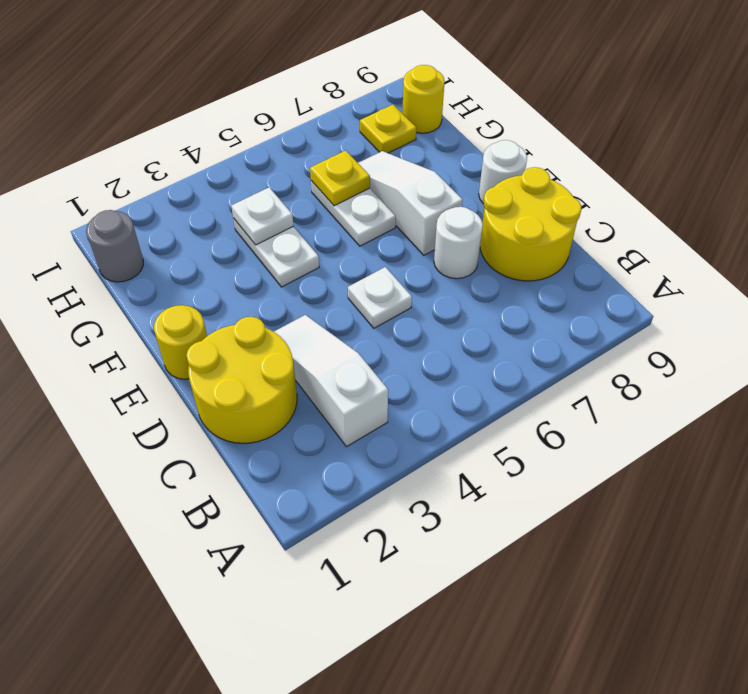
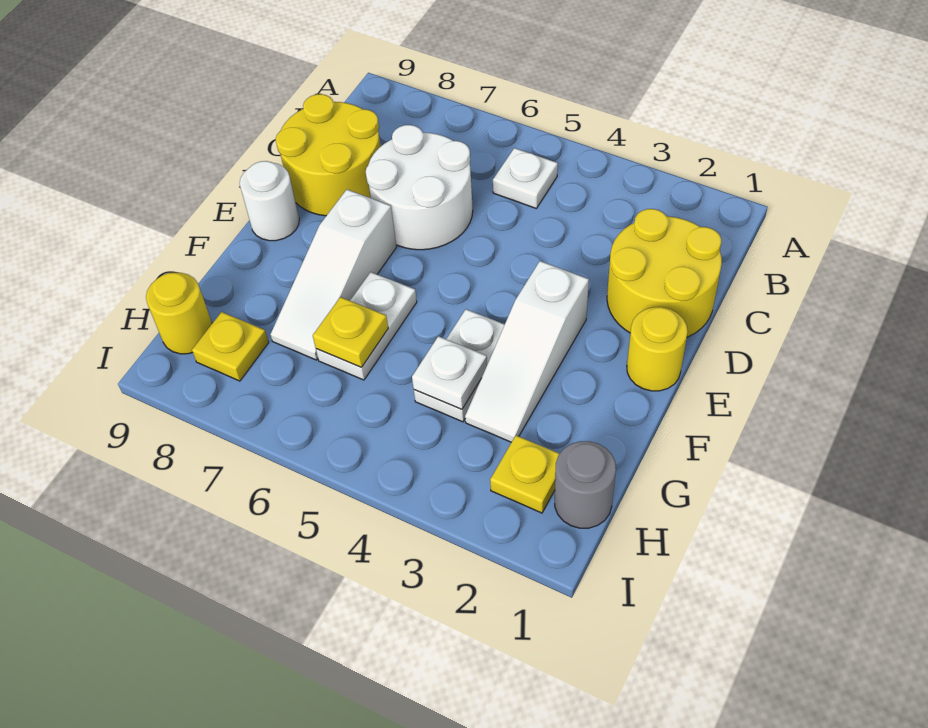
white 1x3 slope [274,315,388,447] -> white 1x3 slope moved to [465,261,589,442]
white 1x1 plate [348,267,412,328] -> white 1x1 plate moved to [493,148,558,209]
white 1x1 round brick [434,207,483,279] -> white 2x2 round brick [366,125,473,250]
none -> yellow 1x1 plate [490,435,560,513]

